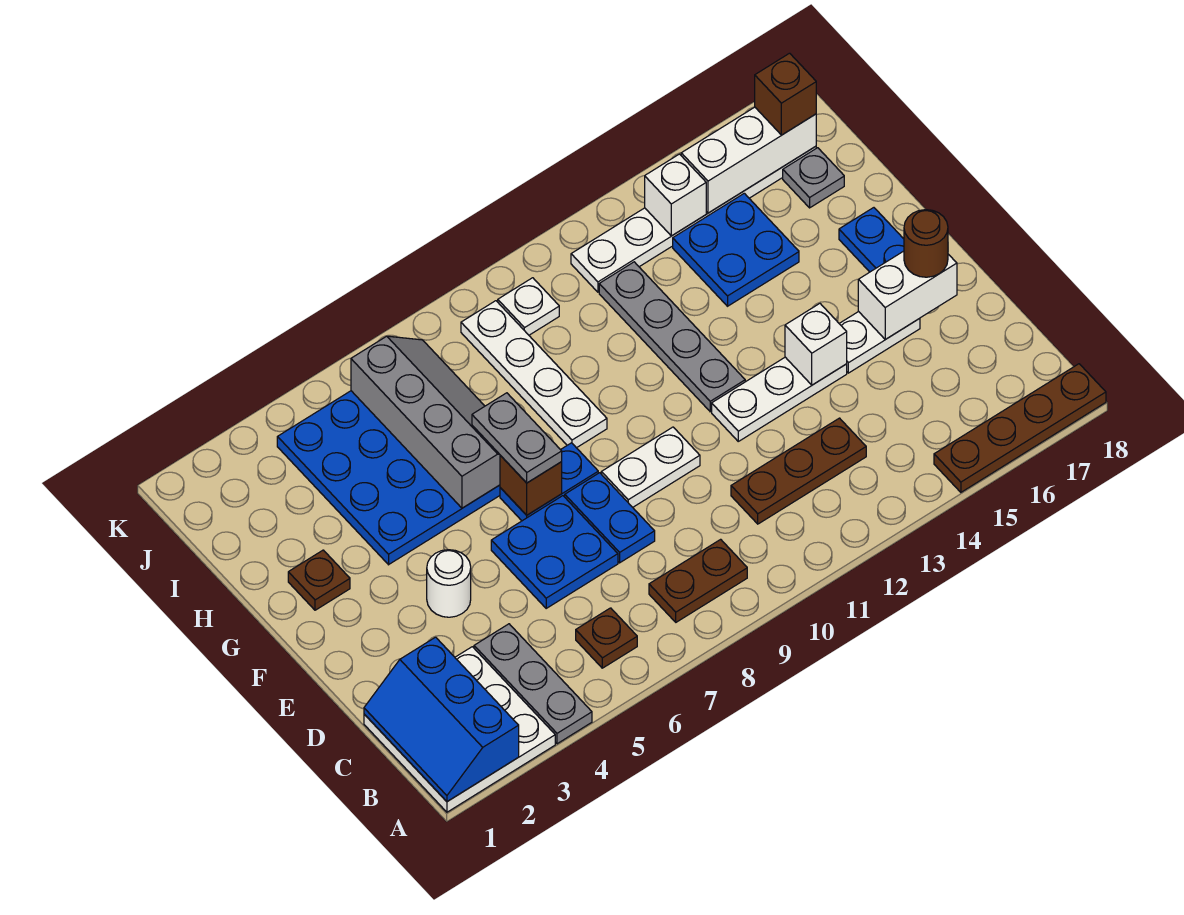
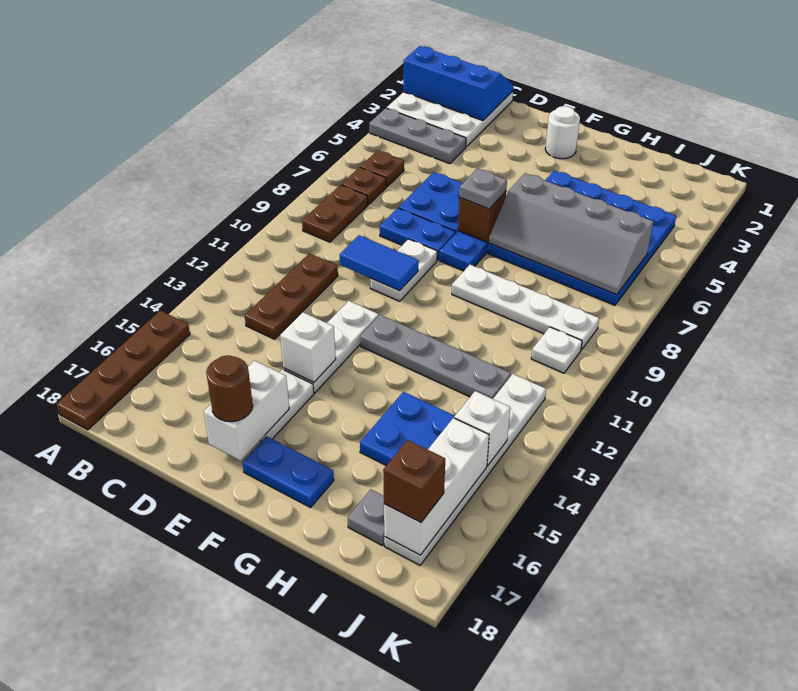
none -> blue 1x2 tile [340,235,419,291]
white 1x1 round brick [427,550,471,617] -> white 1x1 round brick moved to [545,106,580,159]
grey 1x2 plate [472,393,562,483] -> grey 1x1 plate [459,168,507,209]
brown 1x1 plate [288,550,350,610] -> brown 1x1 plate moved to [342,167,386,205]

